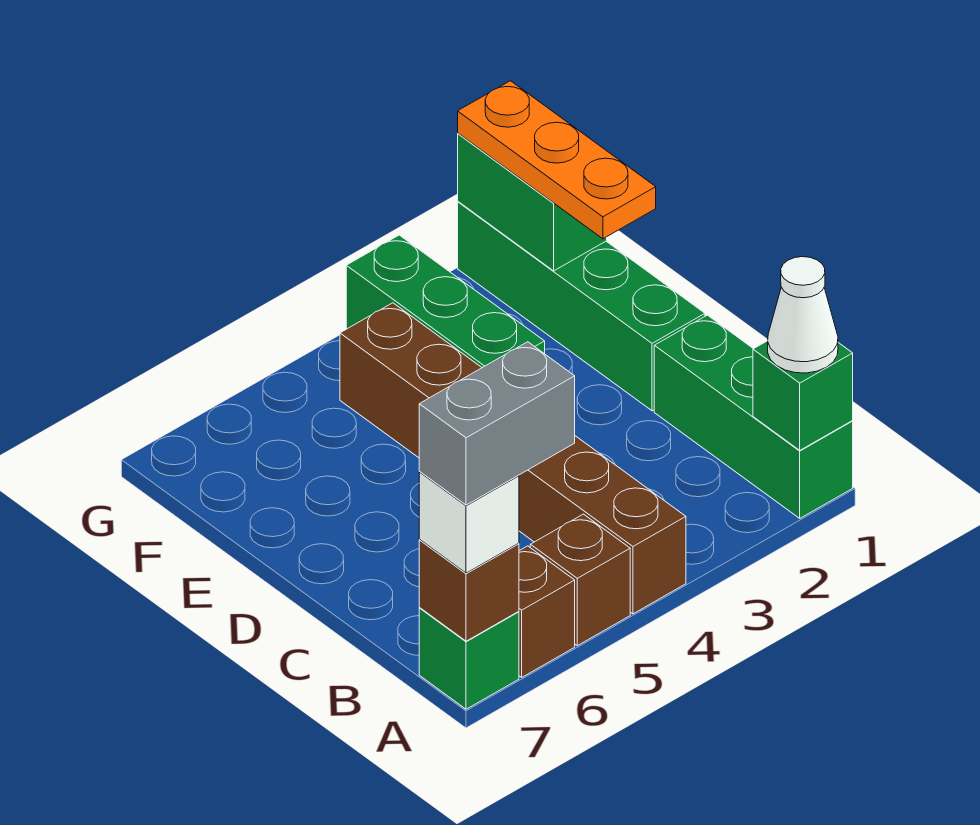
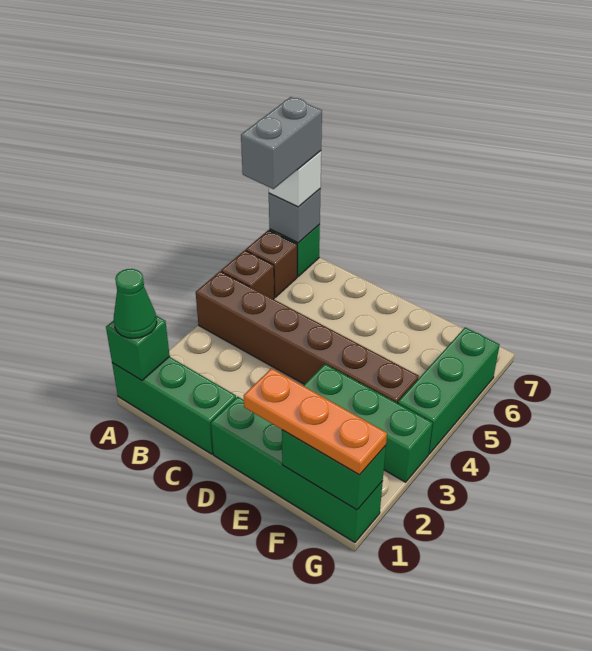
white 1x1 cone [768,257,838,373] -> green 1x1 cone [114,269,157,338]
brown 1x1 brick [419,540,519,641] -> grey 1x1 brick [269,189,321,243]
none -> green 1x3 brick [398,327,500,454]

